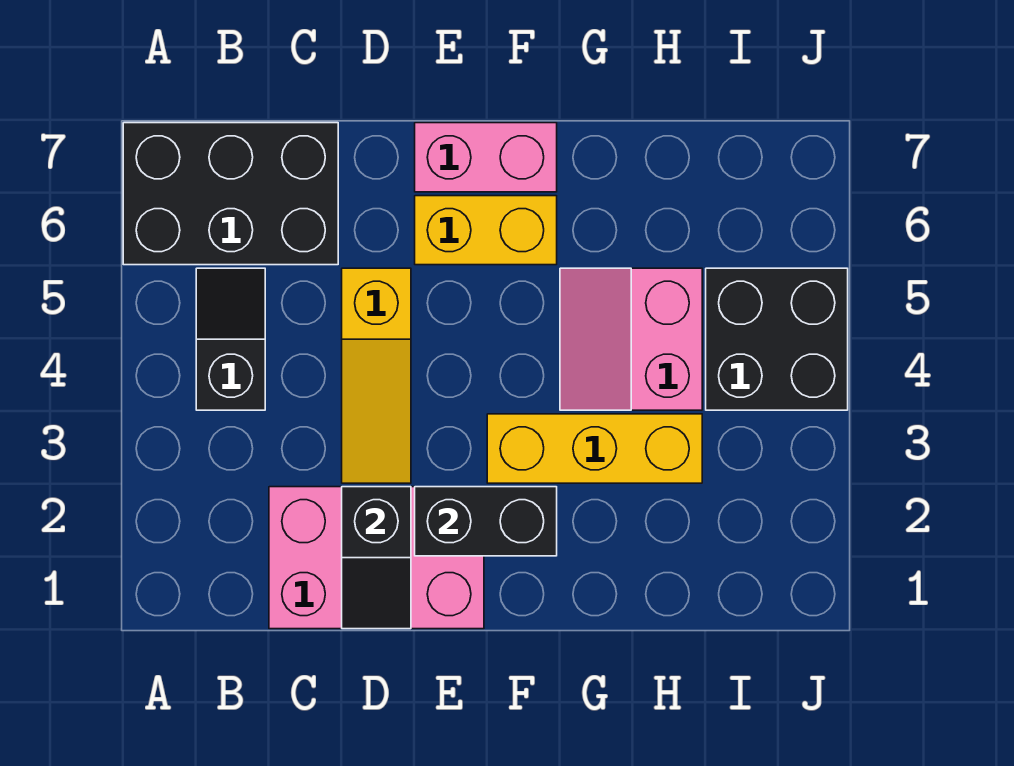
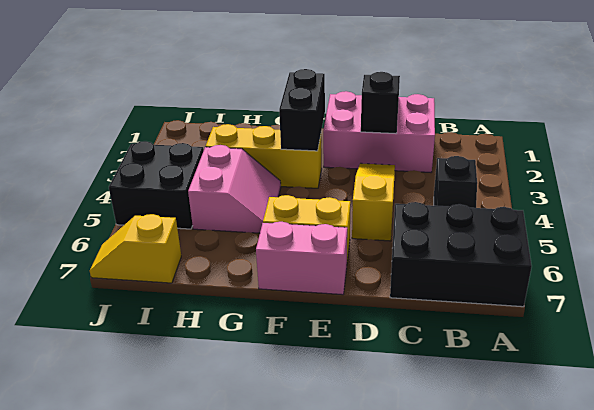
black 1x2 brick [415,487,557,556] -> black 1x2 brick turned to [279,69,325,151]
none -> yellow 1x2 slope [90,214,181,283]

